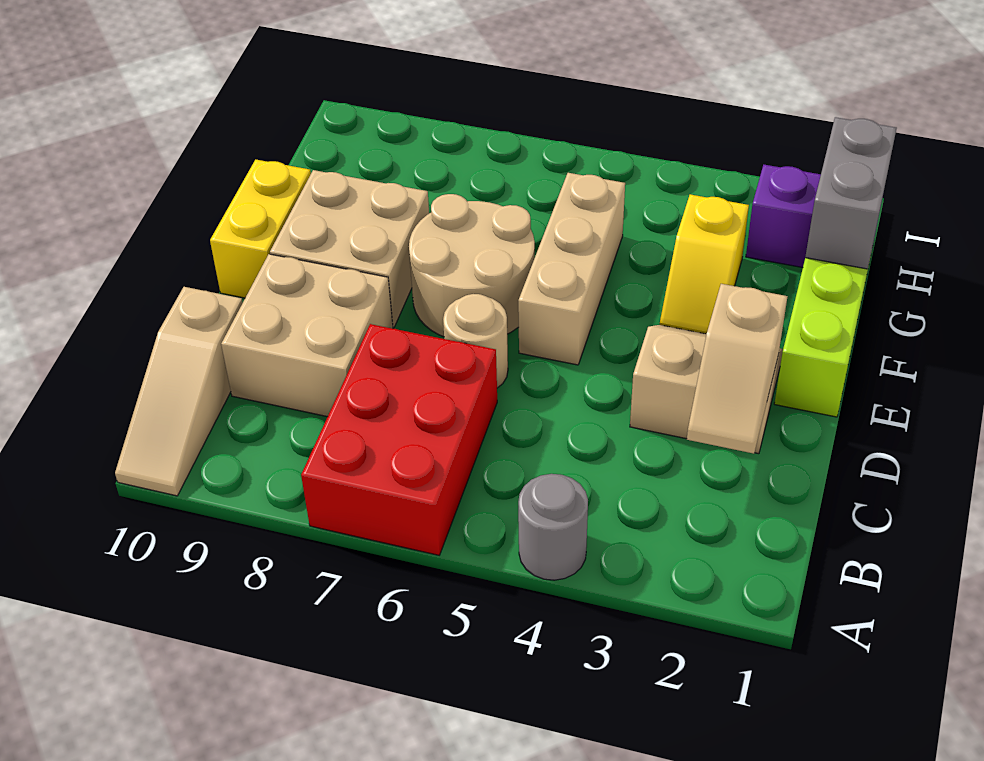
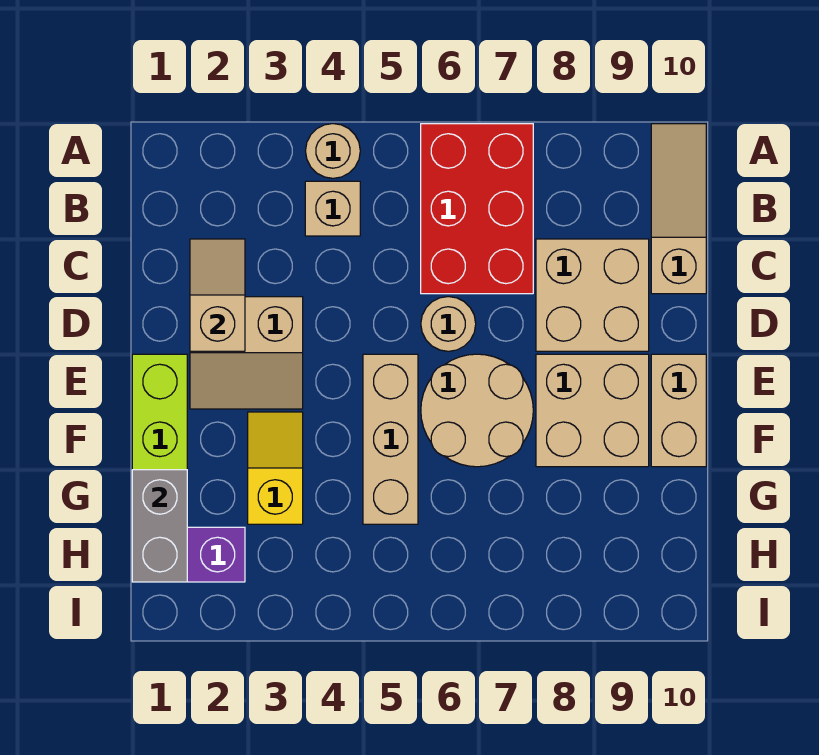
grey 1x1 round brick [518,474,588,580] -> tan 1x1 round brick [306,124,360,178]
none -> tan 1x1 brick [305,181,360,236]
yellow 1x2 brick [210,160,311,298] -> tan 1x2 brick [651,354,706,467]

